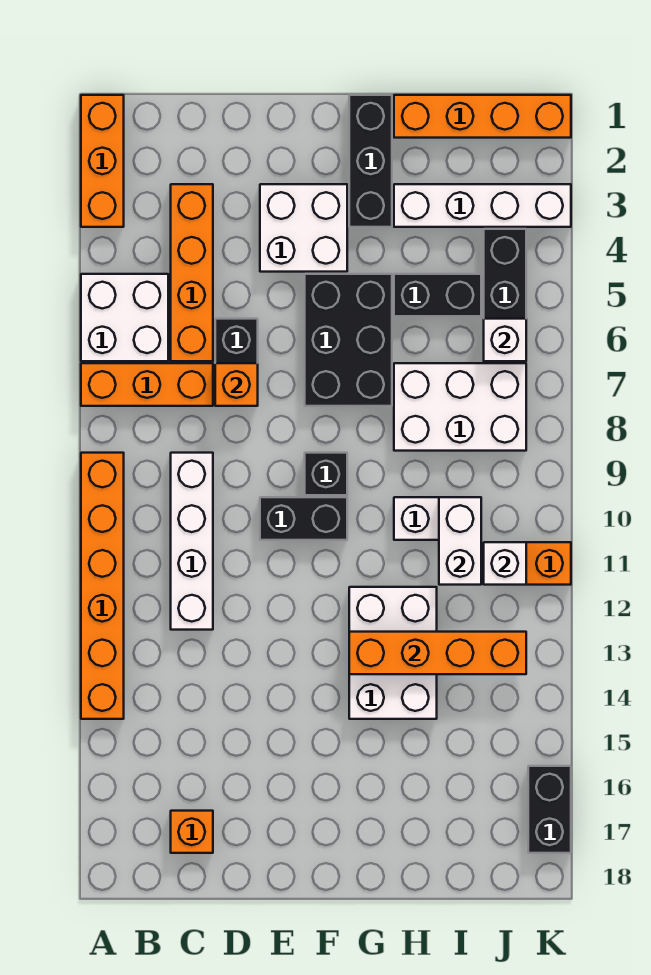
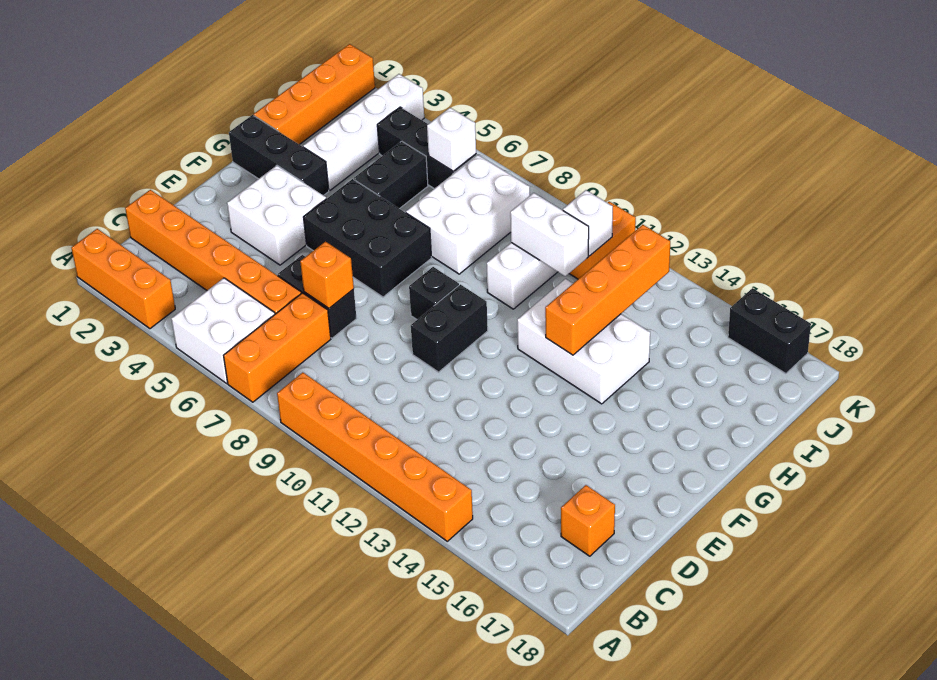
orange 1x4 brick [171,184,213,361] -> orange 1x6 brick [125,190,301,314]
white 1x4 brick [171,453,213,630] -> none

